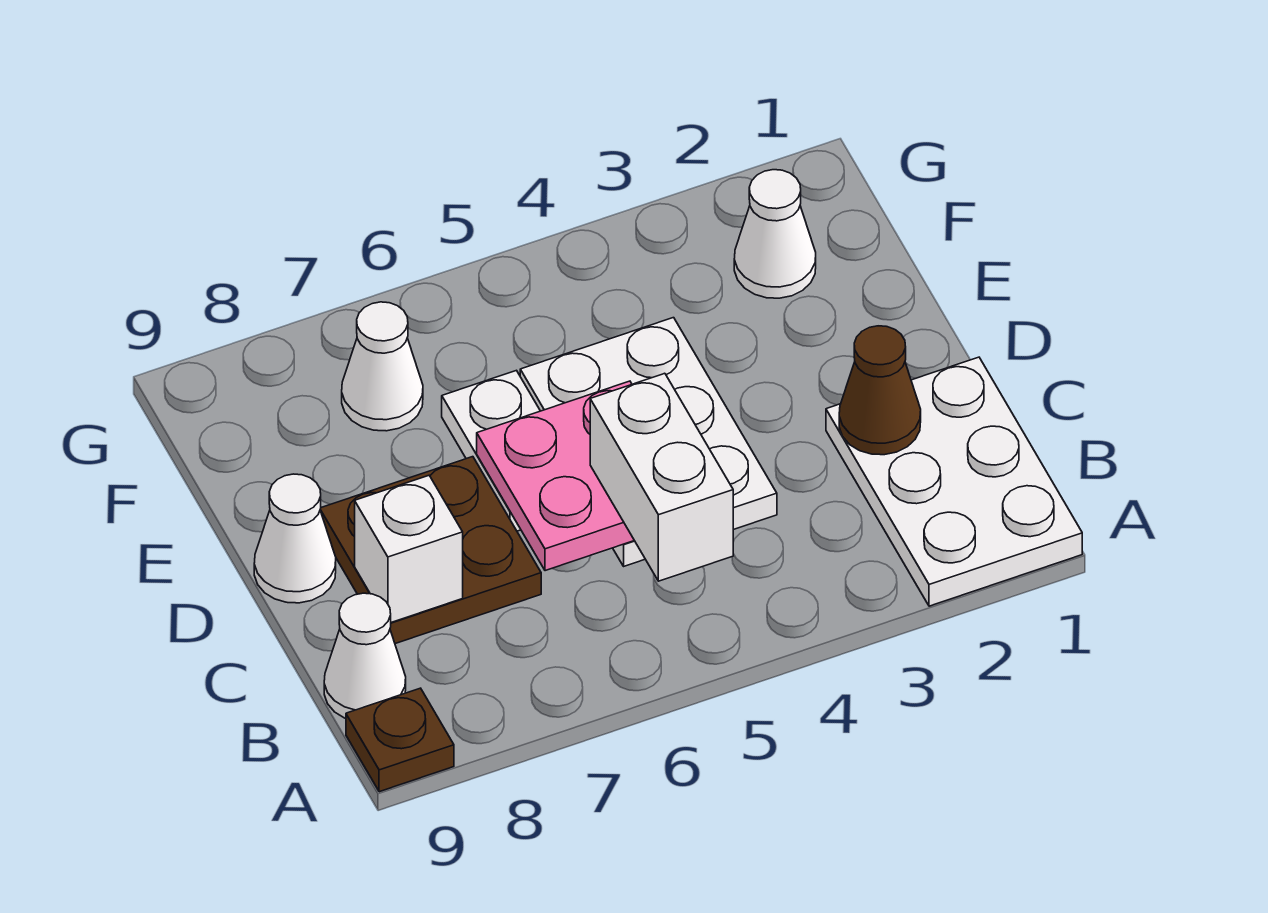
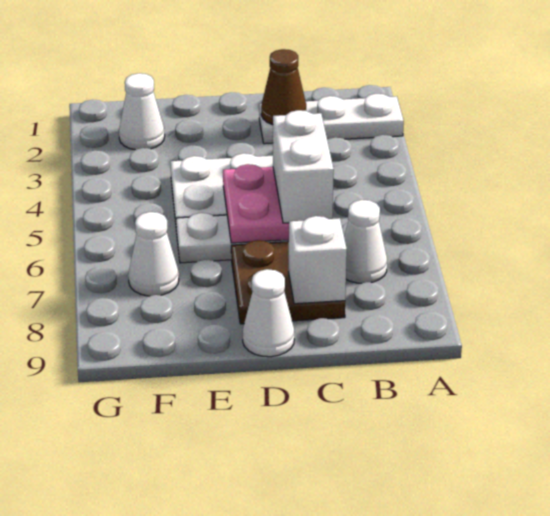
white 2x3 plate [826,357,1082,606] -> white 1x3 plate [259,94,404,144]
brown 1x1 plate [346,688,454,792] -> none
white 1x2 brick [590,373,733,581] -> white 1x2 brick turned to [273,110,334,223]
white 1x1 cone [324,593,406,718] -> white 1x1 cone moved to [344,200,387,283]

